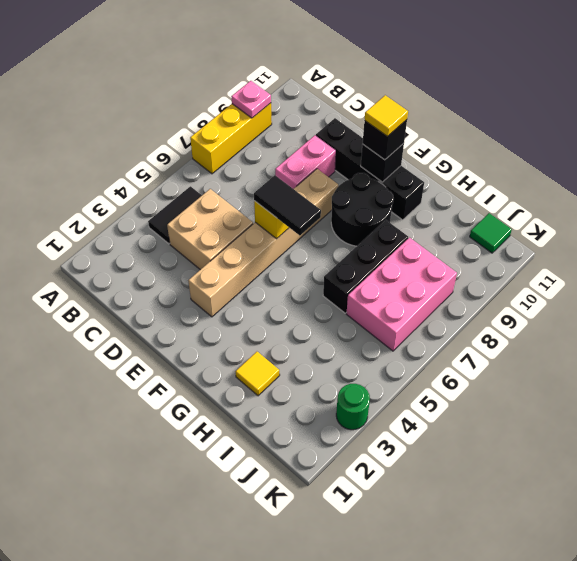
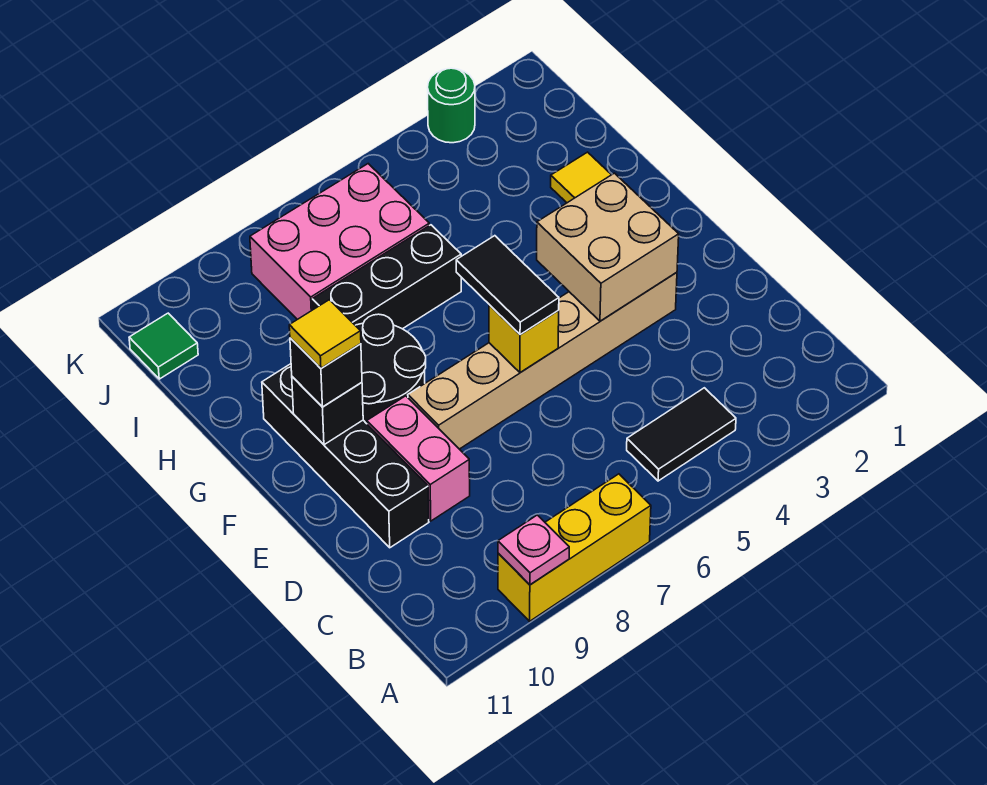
tan 2x2 brick [167,189,253,270] -> tan 2x2 brick moved to [537,173,679,321]
pink 1x2 brick [275,135,336,189] -> pink 1x2 brick turned to [367,396,470,521]

